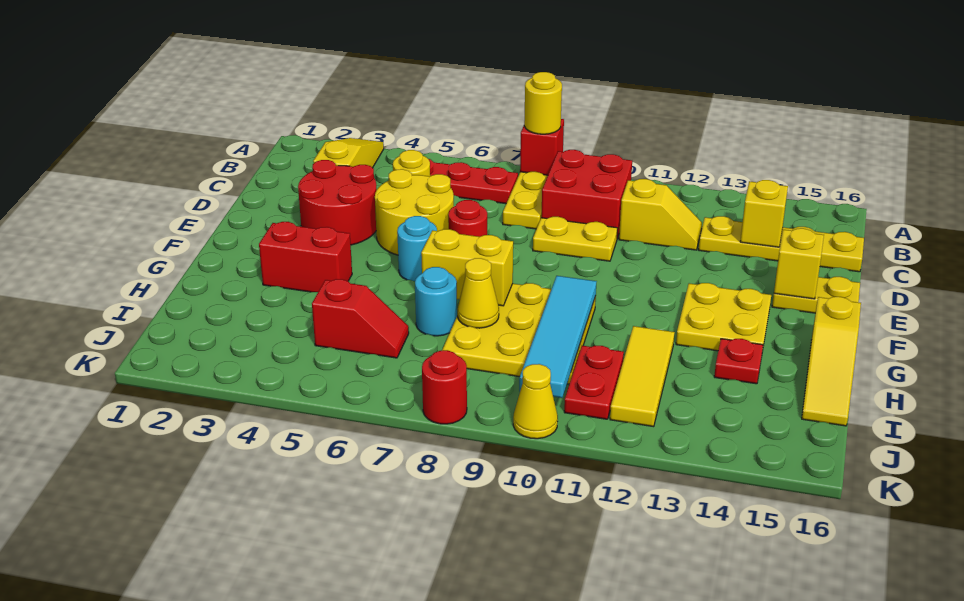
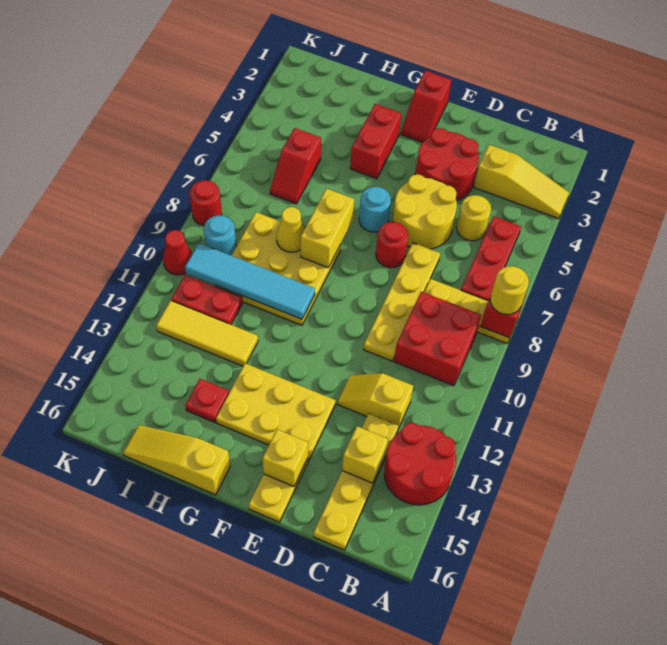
none -> red 2x2 round brick [384,423,456,505]
yellow 1x2 slope [619,179,702,250] -> yellow 1x2 slope turned to [337,373,413,429]
yellow 1x2 plate [533,217,618,261] -> yellow 1x4 plate [364,243,440,361]
none -> red 1x2 slope [401,70,452,143]
yellow 2x2 plate [676,283,771,352] -> yellow 2x3 plate [216,363,336,461]
cyan 1x1 round brick [415,267,457,336] -> cyan 1x1 round brick moved to [204,215,236,255]
yellow 1x1 cone [513,364,558,439] -> red 1x1 cone [163,230,192,275]

